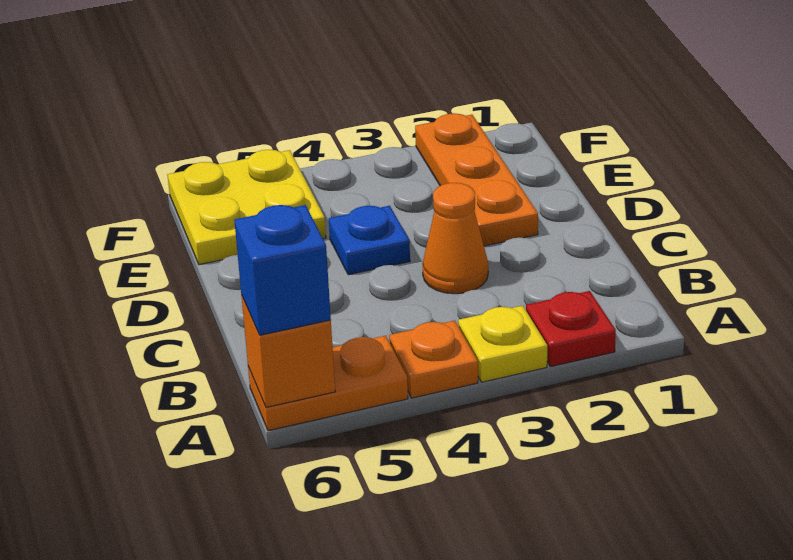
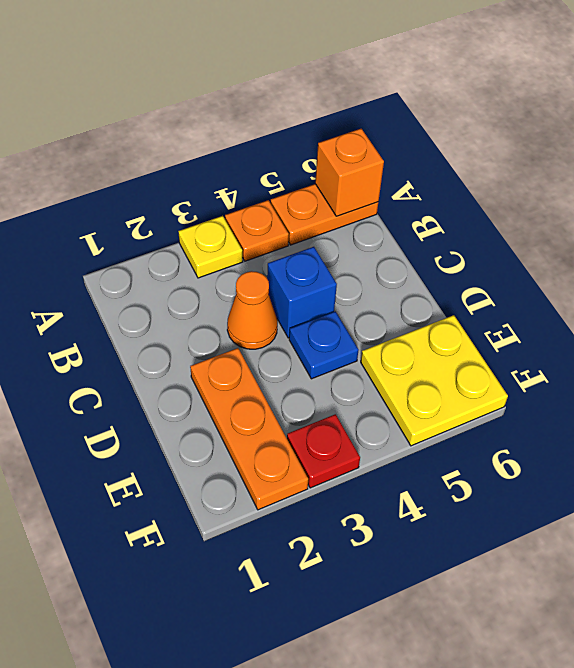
red 1x1 plate [526,291,616,367] -> red 1x1 plate moved to [287,414,360,488]
blue 1x1 brick [234,205,331,335] -> blue 1x1 brick moved to [267,247,337,338]

